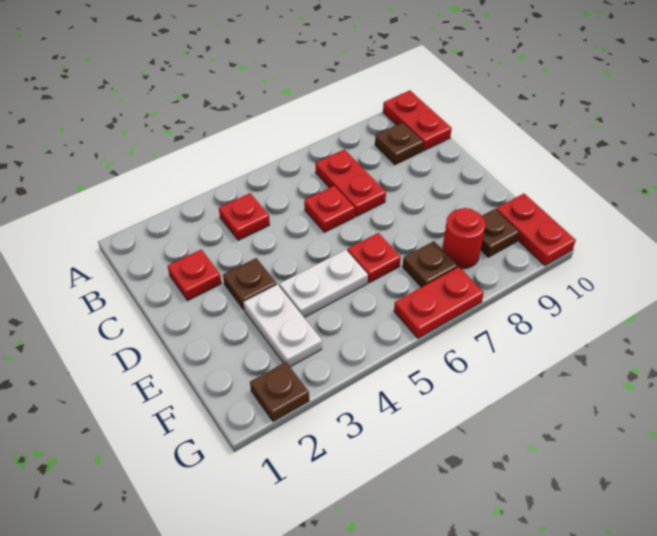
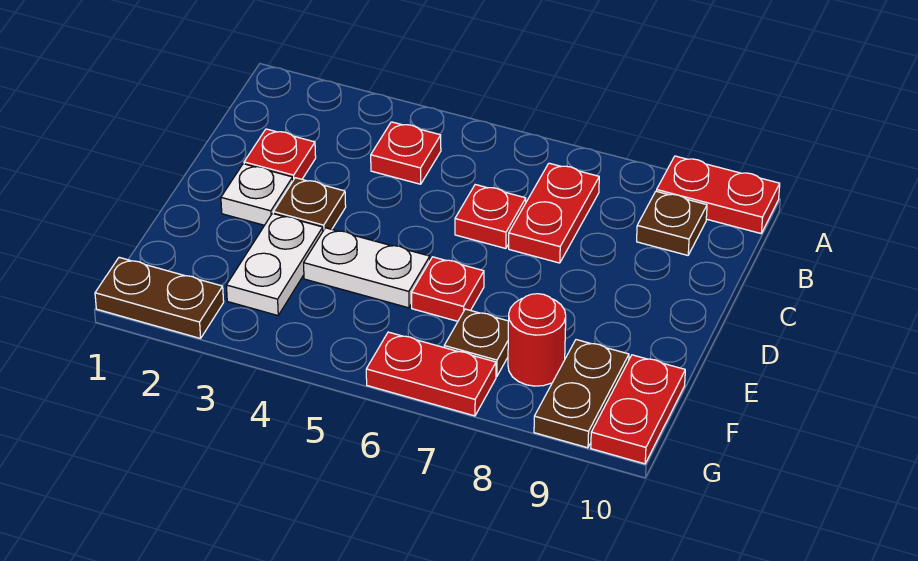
red 1x2 plate [383,90,452,151] -> red 1x2 plate turned to [657,156,780,233]
none -> white 1x1 plate [221,164,293,225]
brown 1x1 plate [481,209,519,257] -> brown 1x2 plate [534,340,629,448]
brown 1x1 plate [250,362,309,422] -> brown 1x2 plate [95,257,224,338]

